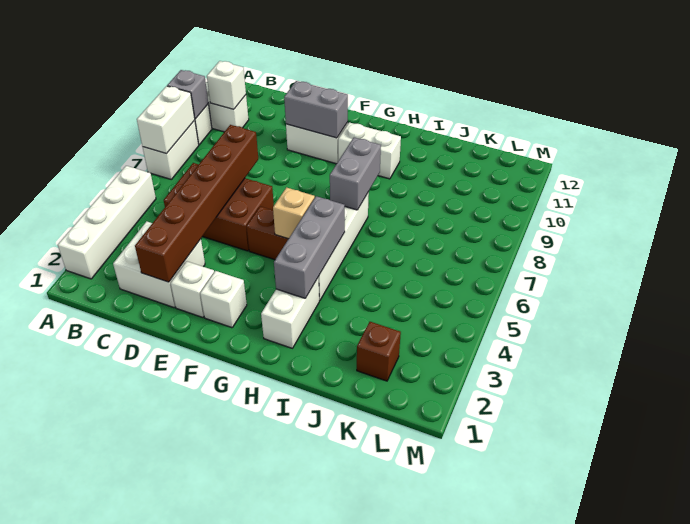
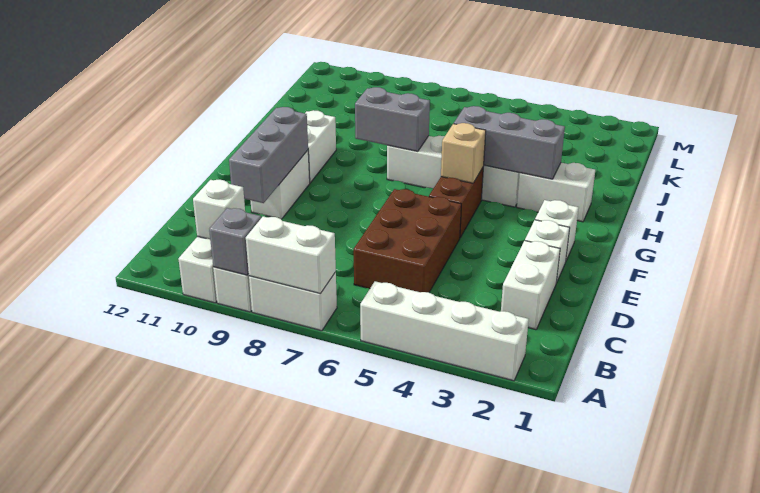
white 2x2 brick [113,221,205,307] -> white 1x2 brick [501,241,560,330]
brown 1x6 brick [135,125,258,282] -> none
grey 1x2 brick [284,81,348,138] -> grey 1x3 brick [229,107,308,203]
brown 1x1 brick [357,322,401,381] -> none

